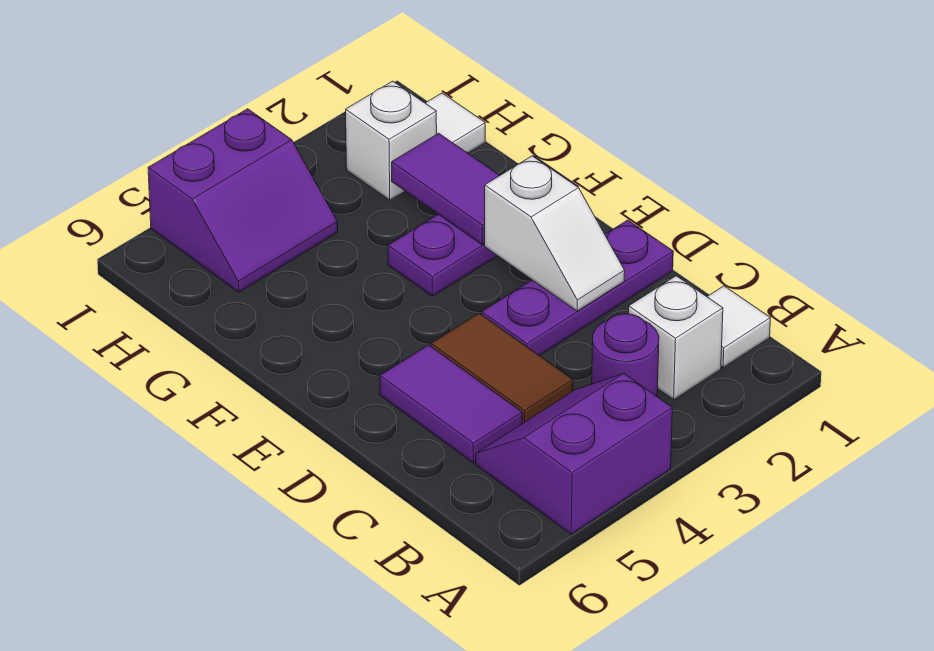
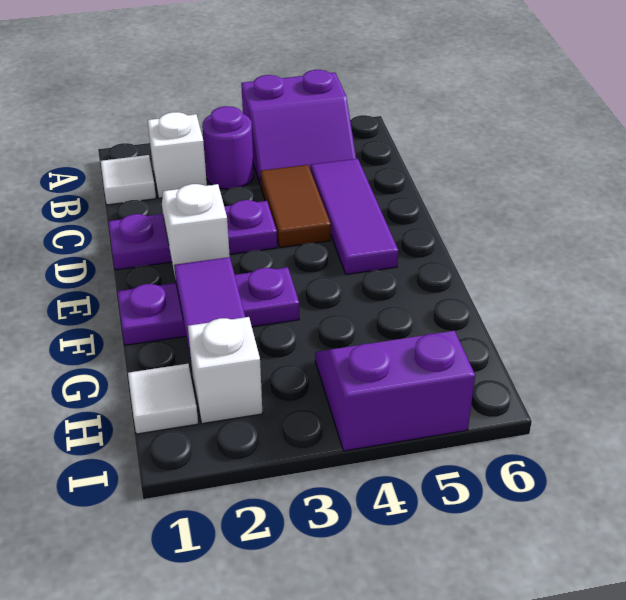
purple 1x2 tile [380,345,522,463] -> purple 1x3 tile [311,159,398,274]

